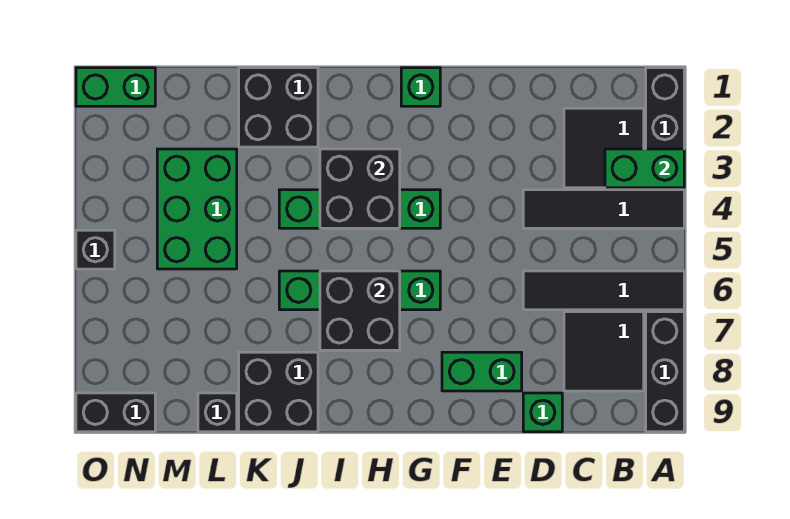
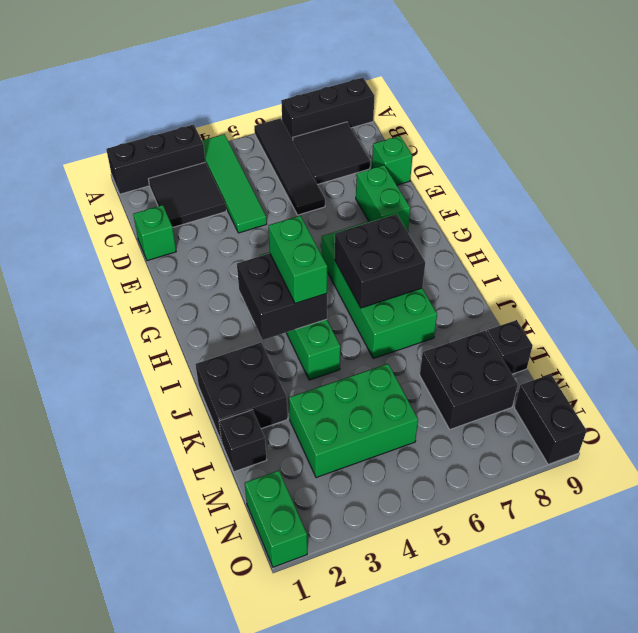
green 1x2 brick [605,149,684,188] -> green 1x2 brick moved to [269,216,327,303]
black 1x4 tile [523,190,684,228] -> green 1x4 tile [202,134,267,233]
green 1x1 brick [401,68,440,106] -> green 1x1 brick moved to [133,205,176,261]
green 1x4 brick [279,271,440,310] -> green 2x4 brick [322,218,437,359]
black 2x2 brick [239,352,318,432] -> black 2x2 brick moved to [420,331,518,430]
black 1x1 brick [76,230,115,269] -> black 1x1 brick moved to [219,410,267,472]

